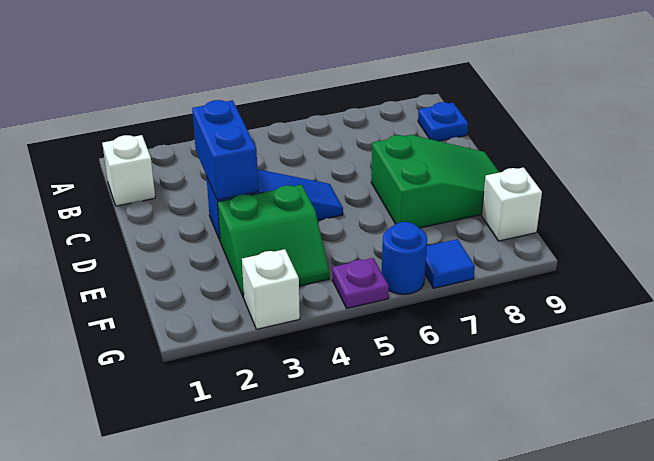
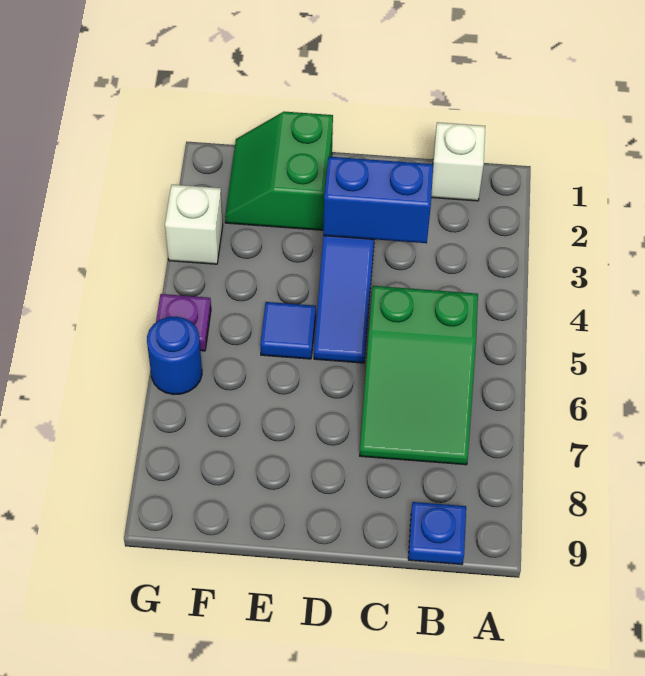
green 2x3 slope [371,135,499,228] -> green 2x3 slope moved to [360,286,478,465]
green 2x2 slope [218,185,329,298] -> green 2x2 slope moved to [225,112,333,230]
white 1x1 brick [481,167,542,241] -> none
blue 1x1 tile [425,239,475,288] -> blue 1x1 tile moved to [260,302,316,359]

